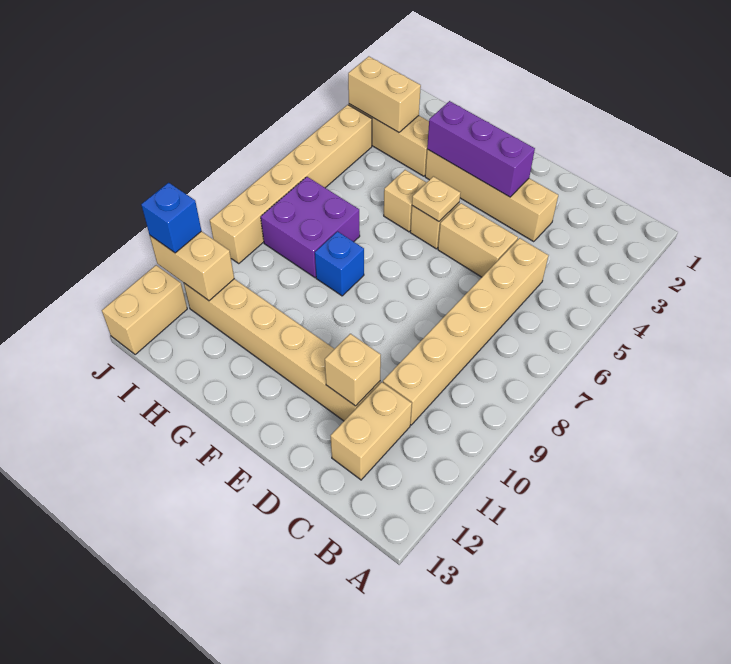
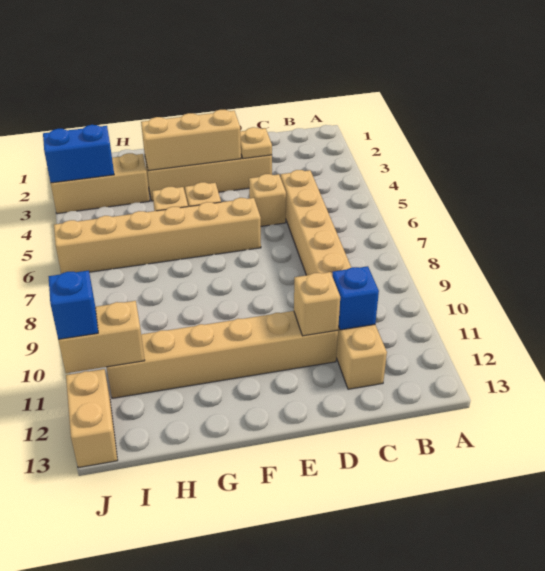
tan 1x2 brick [438,203,518,277] -> tan 1x1 brick [249,174,286,226]
purple 1x3 brick [427,101,535,197] -> tan 1x3 brick [141,110,241,171]
tan 1x1 plate [412,176,460,222] -> tan 1x1 plate moved to [240,127,272,159]
blue 1x1 brick [315,232,364,296] -> blue 1x1 brick moved to [332,266,379,330]
purple 2x2 brick [261,177,360,278] -> none
tan 1x2 brick [348,56,421,132] -> blue 1x2 brick [43,125,114,183]
tan 1x6 brick [210,105,372,263] -> tan 1x6 brick turned to [54,198,261,274]

